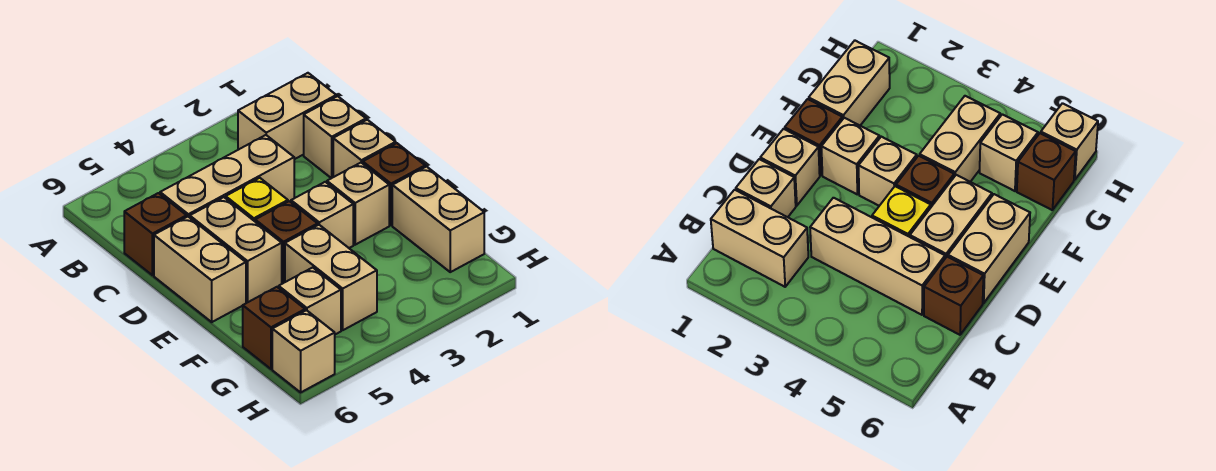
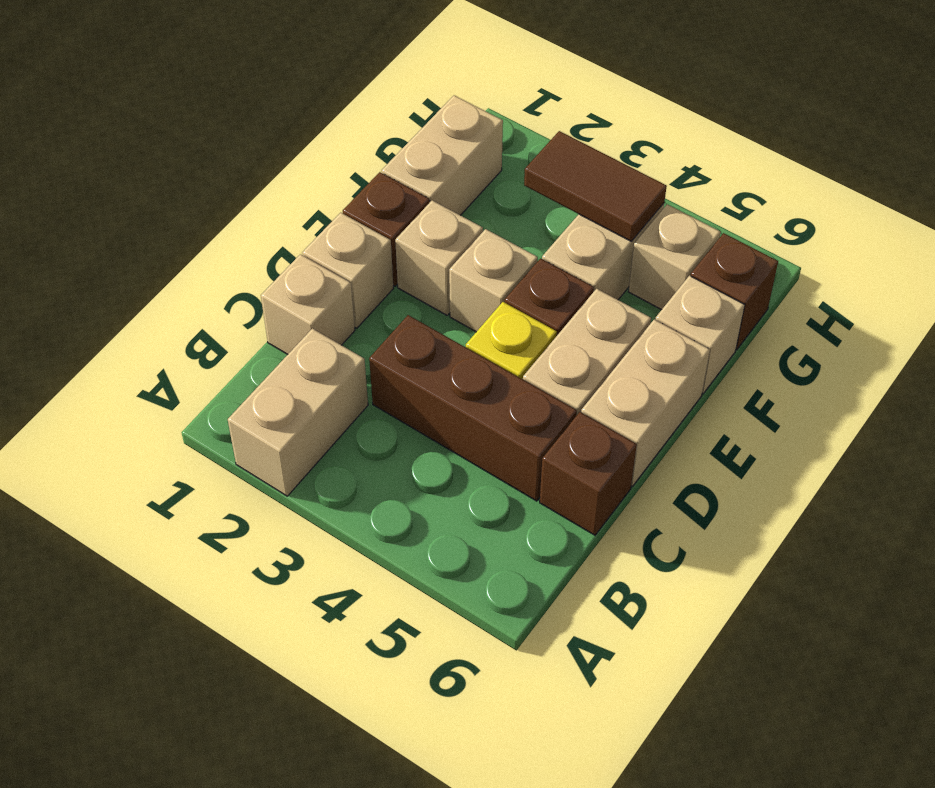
tan 1x2 brick [238,73,336,159] -> tan 1x2 brick turned to [228,328,368,496]
tan 1x3 brick [160,135,294,217] -> brown 1x3 brick [369,315,577,501]
none -> brown 1x2 tile [524,131,667,241]
tan 1x1 brick [272,310,335,392] -> tan 1x1 brick moved to [655,276,745,394]

